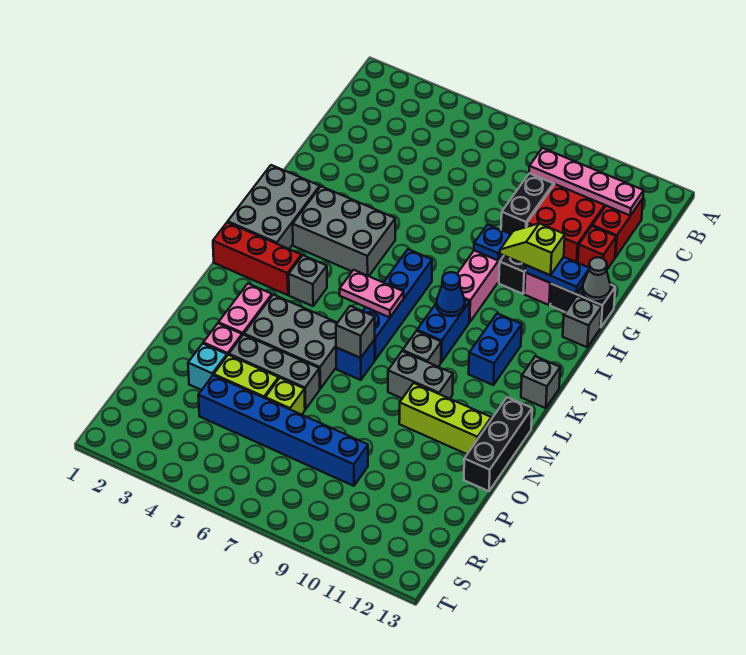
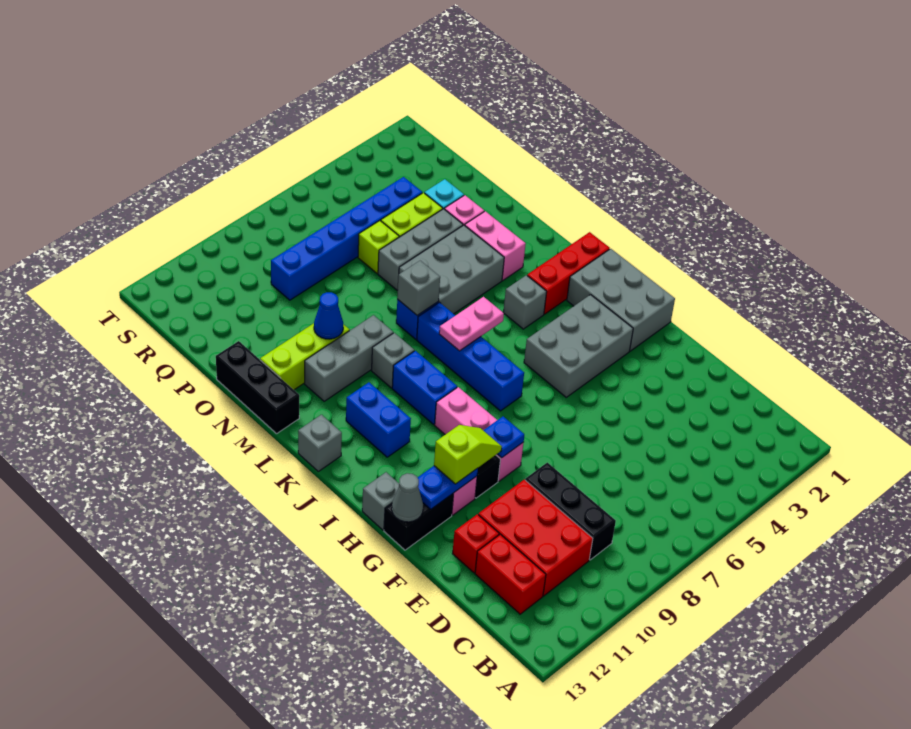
pink 1x4 plate [529,148,644,216] -> none
blue 1x1 cone [437,272,465,316] -> blue 1x1 cone moved to [314,292,343,339]
grey 1x2 brick [388,351,453,399] -> grey 1x3 brick [305,315,393,401]

